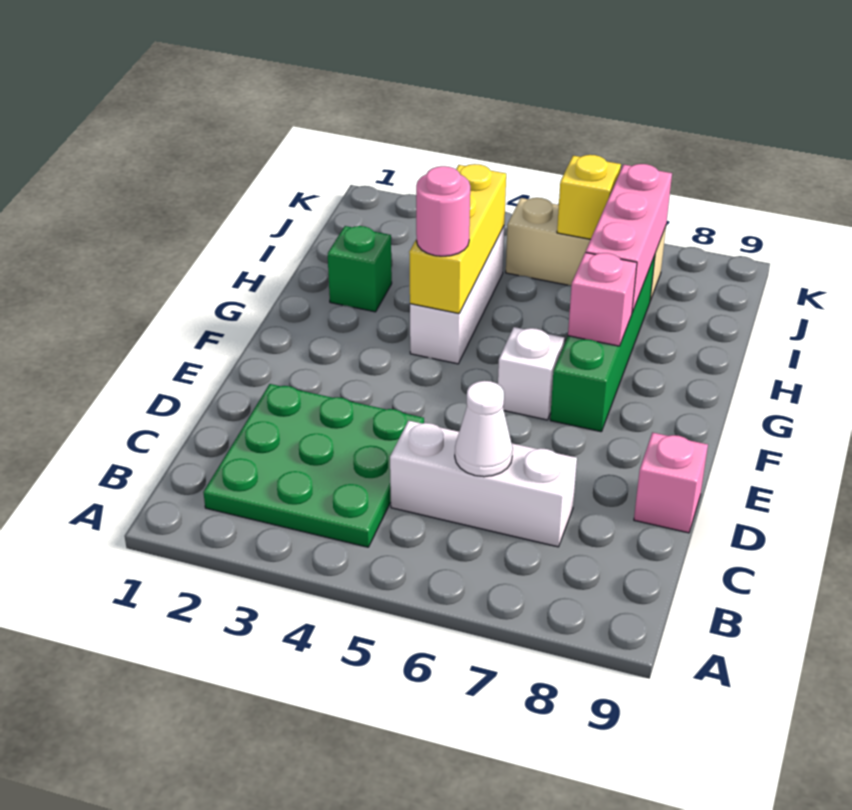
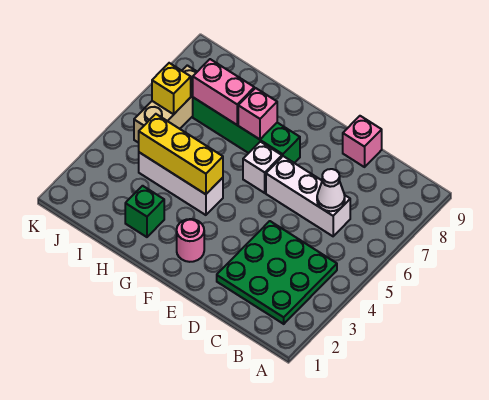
white 1x3 brick [390,421,577,547] -> white 1x3 brick turned to [266,156,350,236]
pink 1x1 round brick [416,166,470,256] -> pink 1x1 round brick moved to [177,219,204,262]
pink 1x3 brick [586,164,672,312] -> pink 1x2 brick [193,59,254,125]

